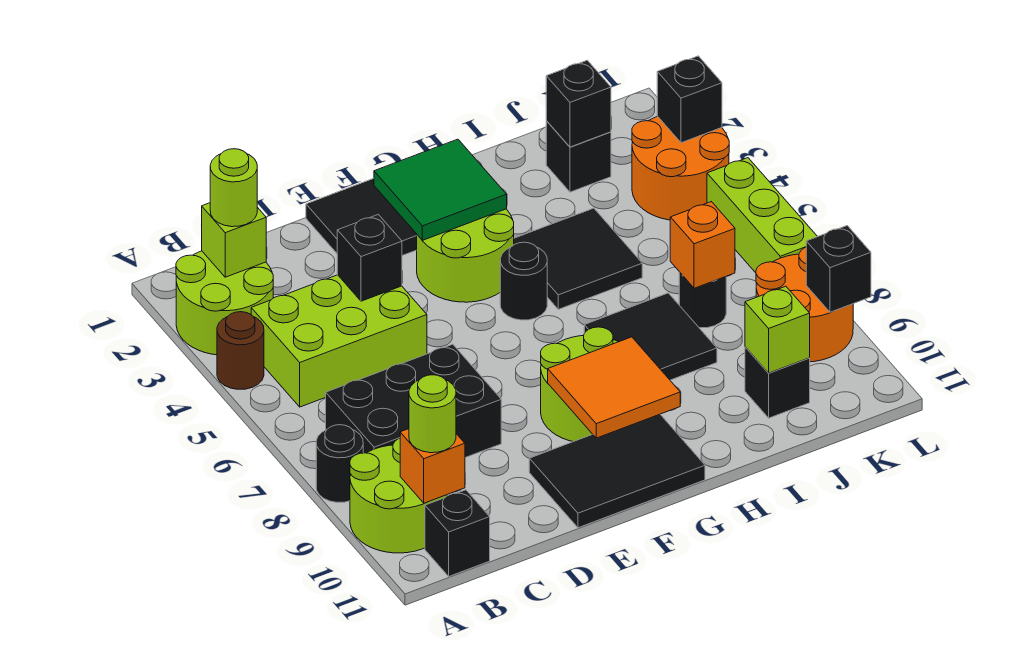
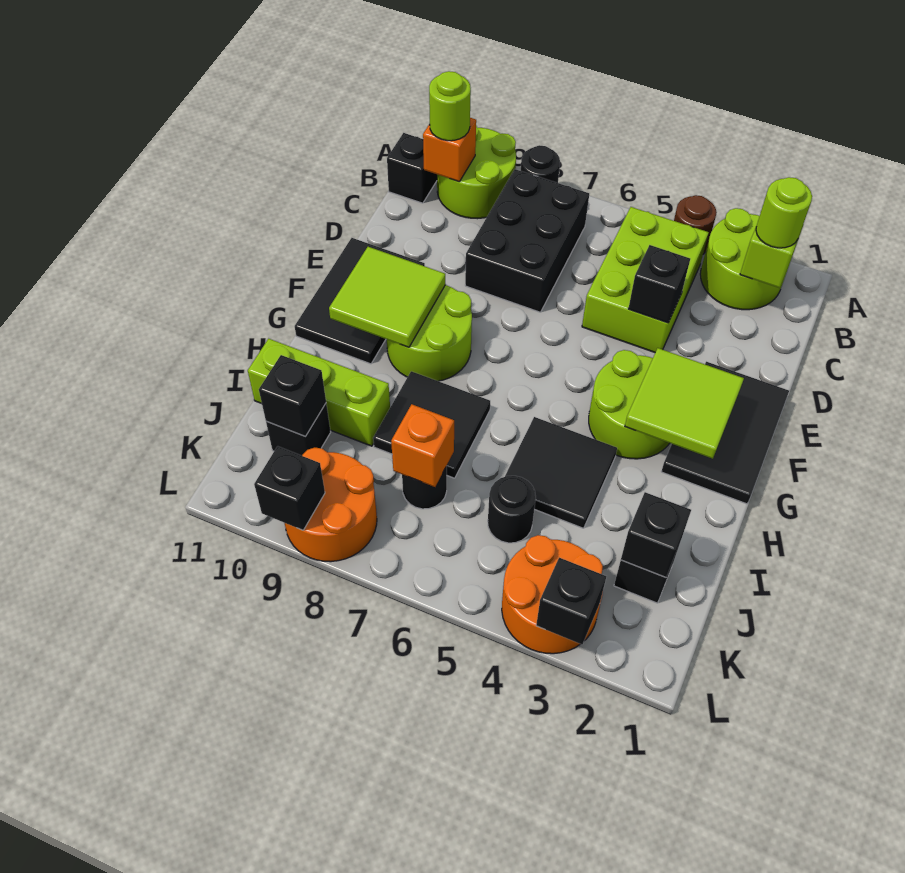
green 2x2 tile [374,139,507,240] -> lime 2x2 tile [625,348,744,459]
orange 2x2 tile [548,337,680,438] -> lime 2x2 tile [329,247,445,347]
black 1x1 round brick [500,242,547,320] -> black 1x1 round brick moved to [488,476,536,543]
lime 1x1 brick [745,286,810,373] -> black 1x1 brick [259,355,326,437]
lime 1x3 brick [707,158,817,273] -> lime 1x3 brick moved to [248,339,390,446]

